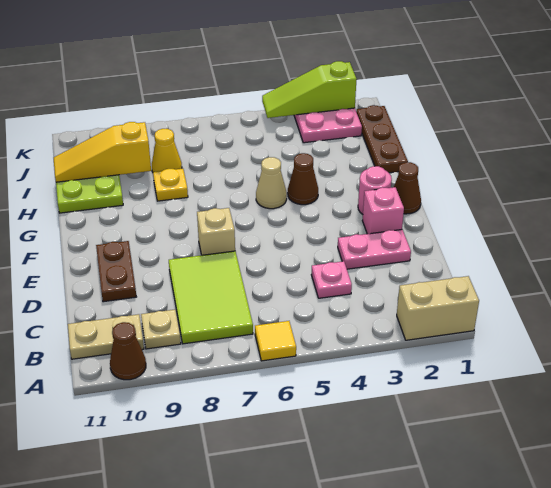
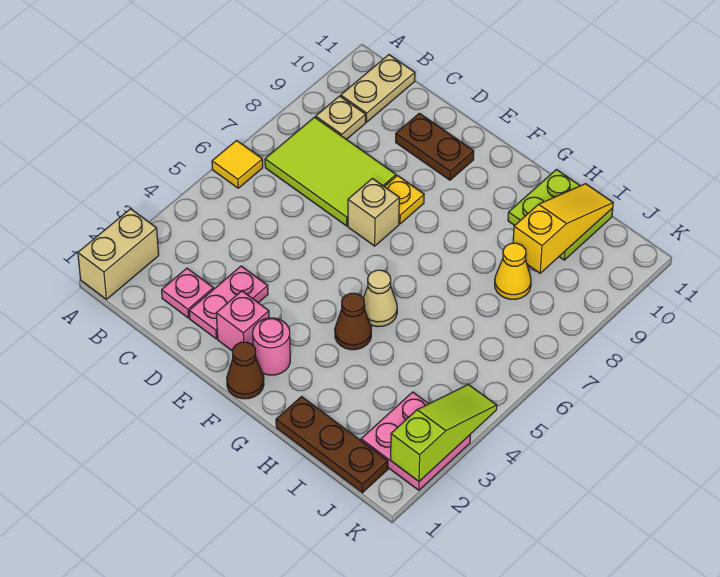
brown 1x1 cone [110,322,146,380] -> none
pink 1x1 plate [311,261,352,298] -> pink 1x1 plate moved to [162,268,213,318]
yellow 1x1 plate [153,169,188,201] -> yellow 1x1 plate moved to [385,176,424,224]

